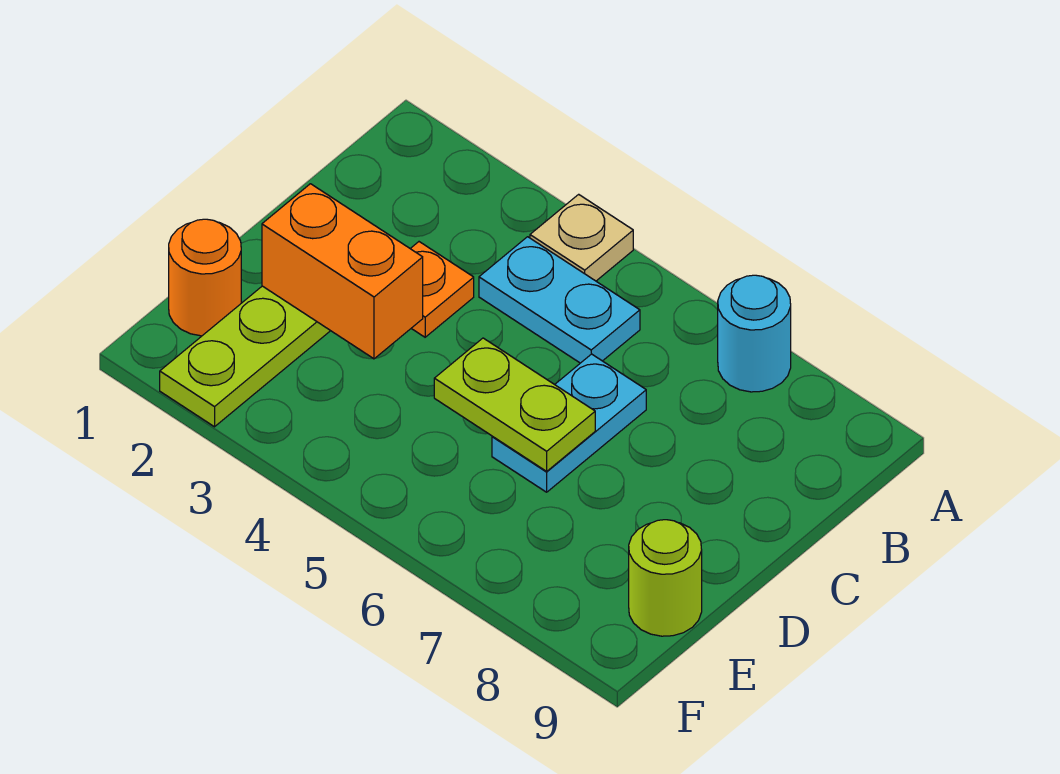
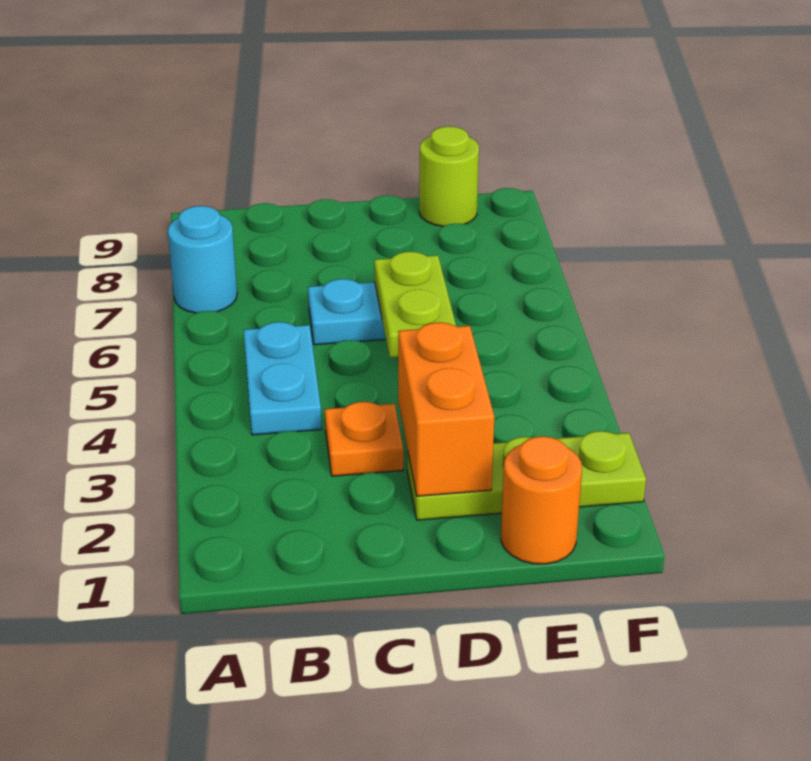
tan 1x1 plate [530,194,633,281] -> none

